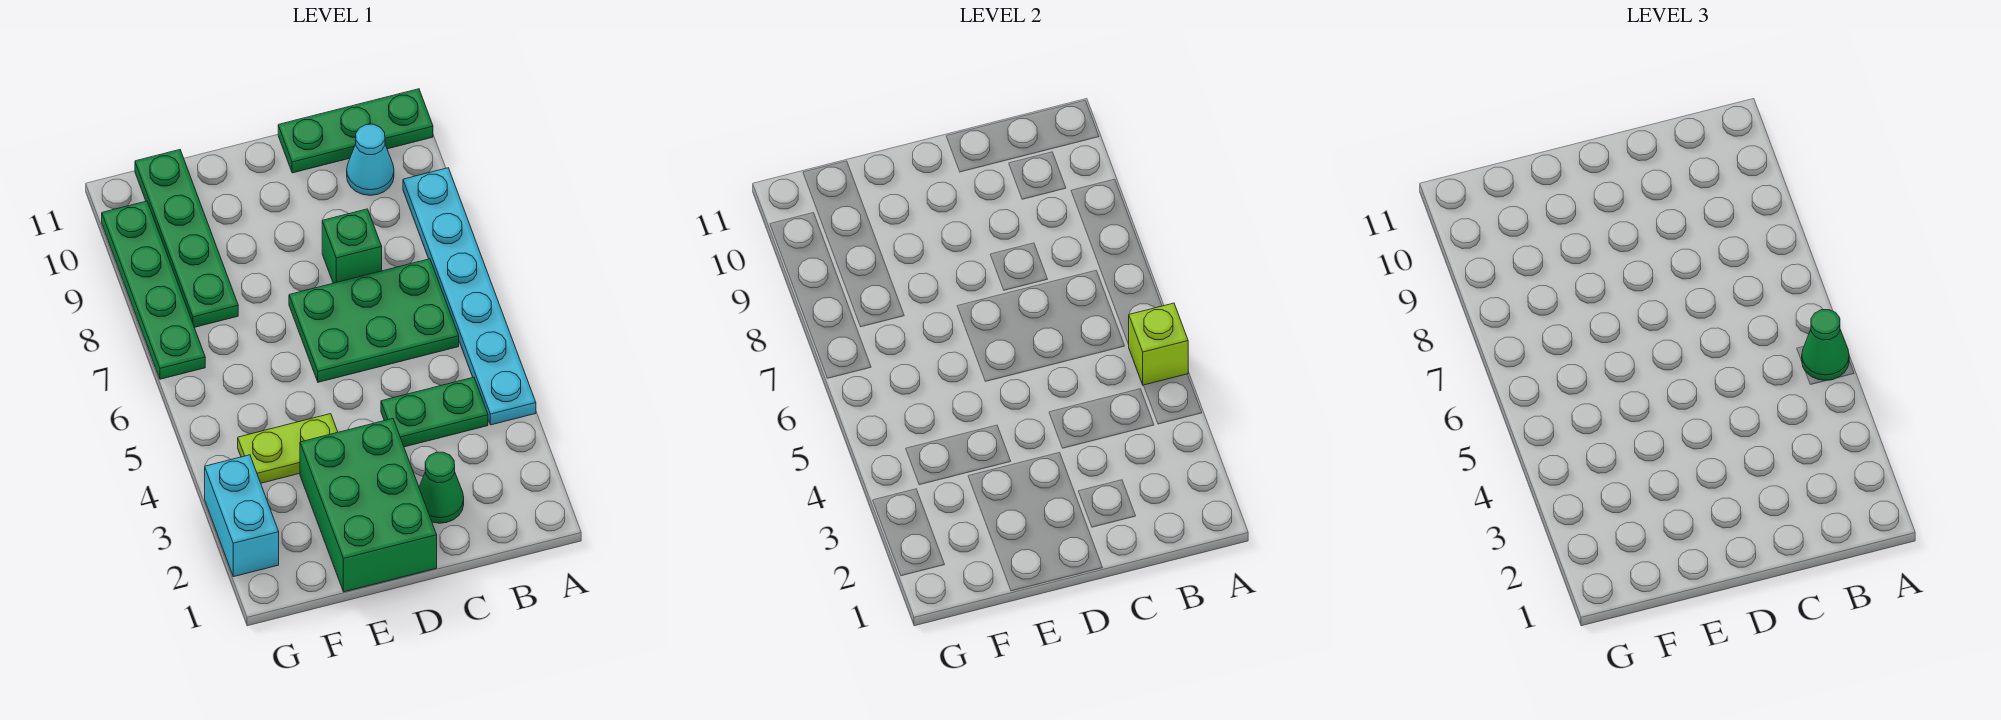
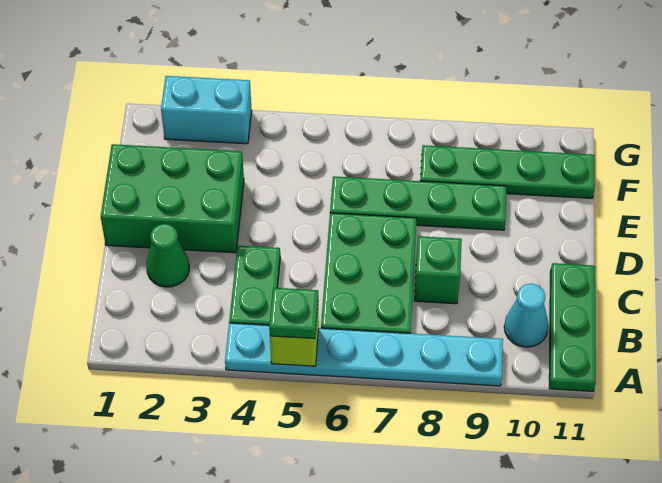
green 1x1 cone [1802,310,1849,380] -> green 1x1 plate [269,288,318,339]
lime 1x2 plate [238,414,338,483] -> none
green 1x4 plate [102,201,205,379] -> green 1x4 plate moved to [330,176,506,230]

